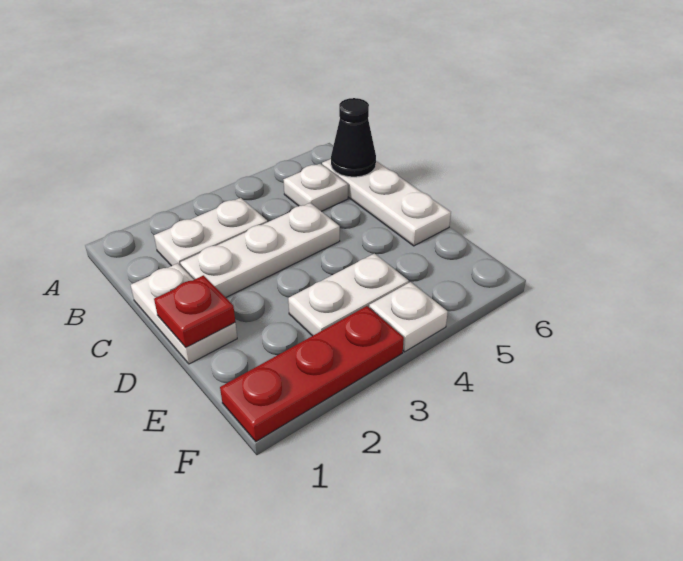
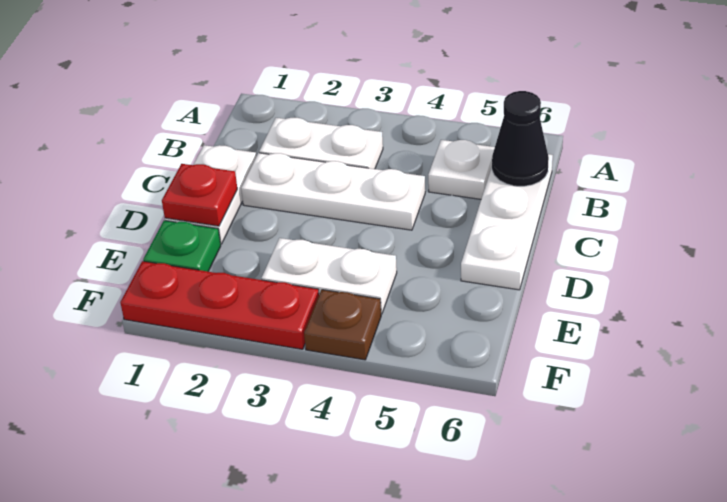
none -> green 1x1 plate [143,220,221,272]
white 1x1 plate [369,282,448,352] -> brown 1x1 plate [304,290,381,360]

